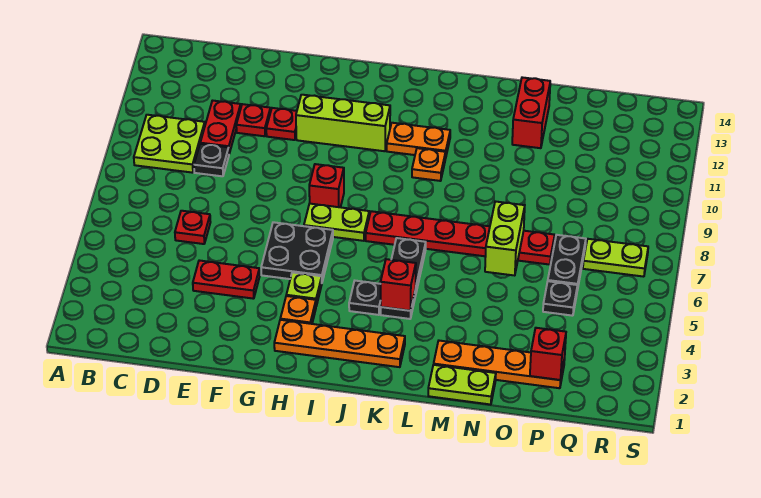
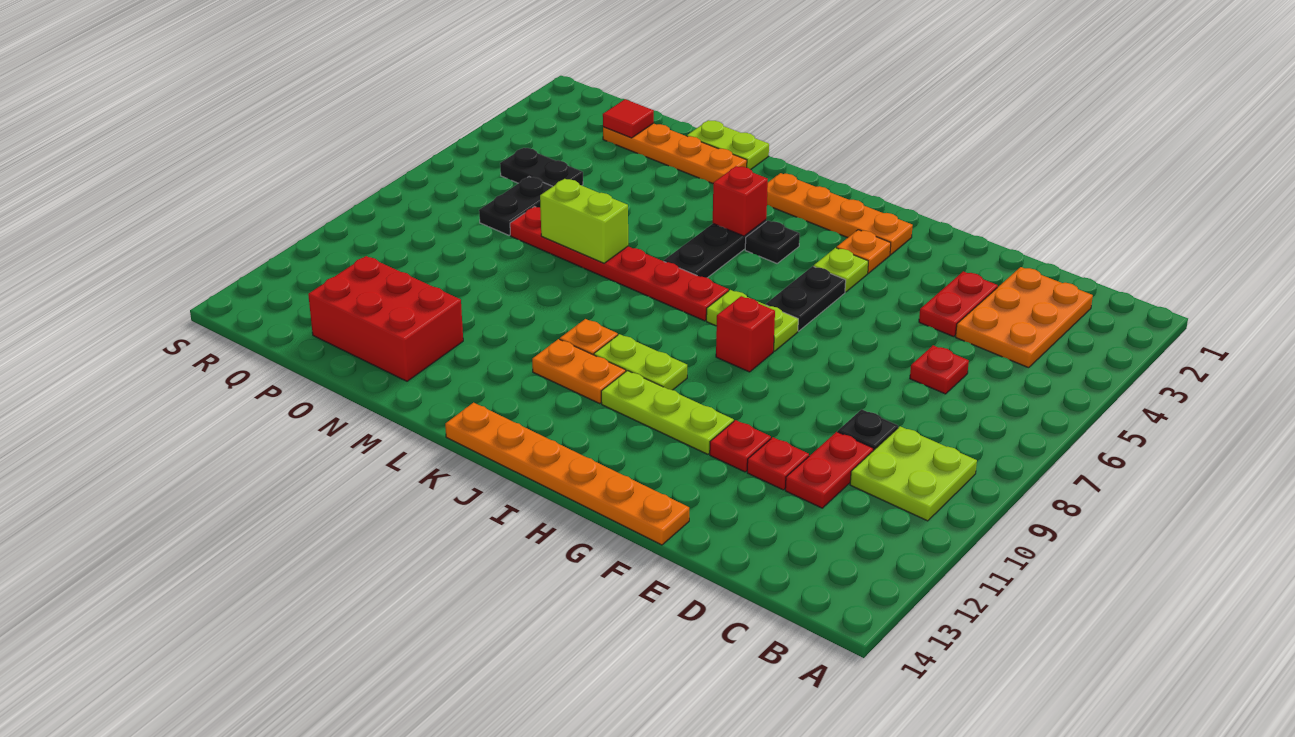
none -> orange 2x3 plate [956,267,1093,368]
red 1x2 plate [193,260,260,299] -> red 1x2 plate turned to [919,271,998,337]
none -> orange 1x6 plate [445,403,689,545]
black 2x2 plate [261,222,333,282] -> black 1x2 plate [766,266,846,331]
lime 1x3 brick [296,95,390,151] -> lime 1x3 plate [601,371,734,454]
lime 1x2 brick [485,201,525,276] -> lime 1x2 brick turned to [540,179,628,263]
red 1x2 brick [512,77,550,148] -> red 2x3 brick [308,256,463,381]
red 1x1 brick [530,328,566,380] -> red 1x1 tile [603,99,654,138]
black 1x1 plate [543,281,578,316] -> black 1x2 plate [500,148,583,186]
lime 1x2 plate [583,239,648,277] -> lime 1x2 plate moved to [594,334,687,390]

